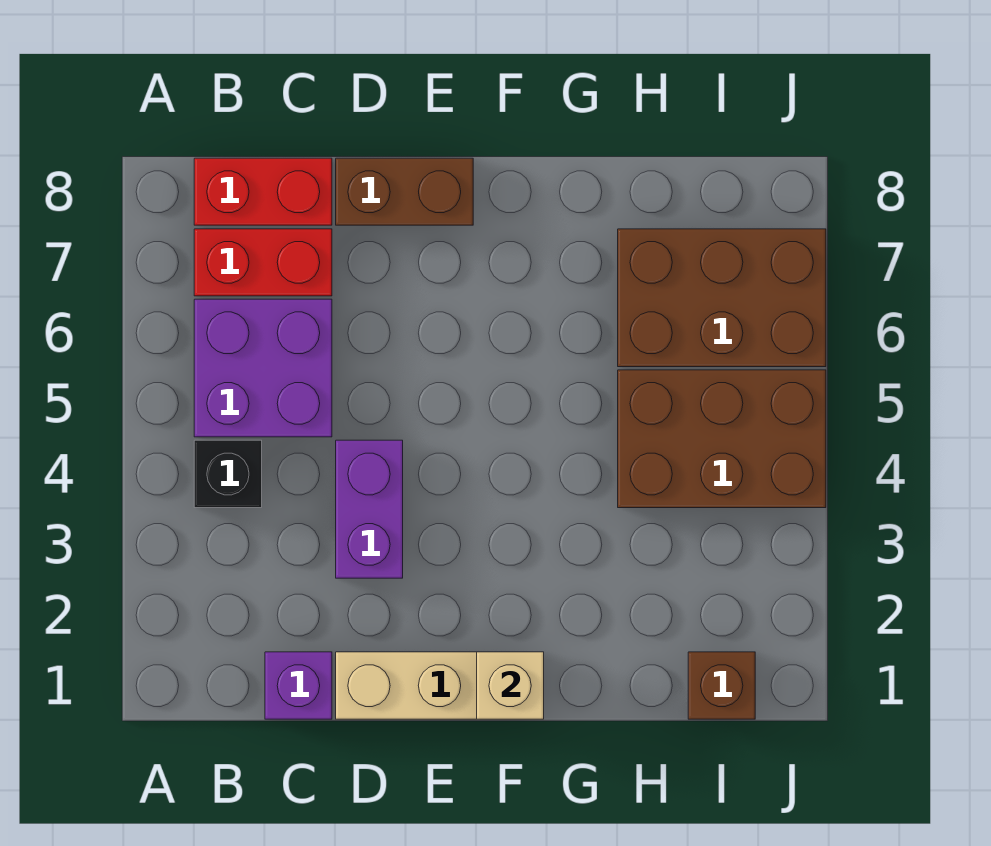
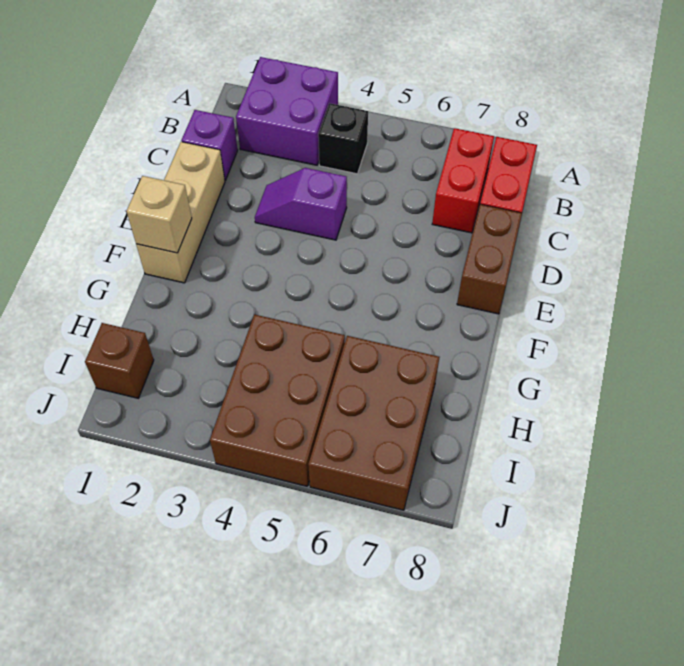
purple 2x2 brick [194,299,332,437] -> purple 2x2 brick moved to [236,57,338,165]
purple 1x2 brick [336,440,403,578] -> purple 1x2 slope [255,168,347,240]

